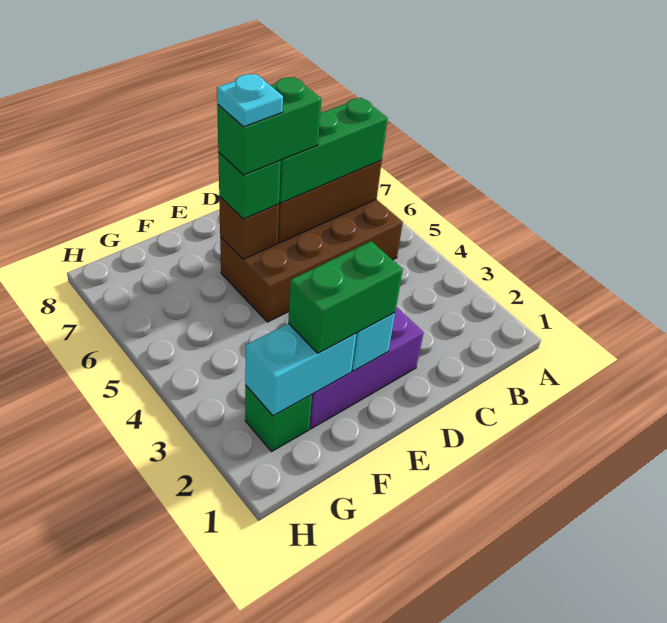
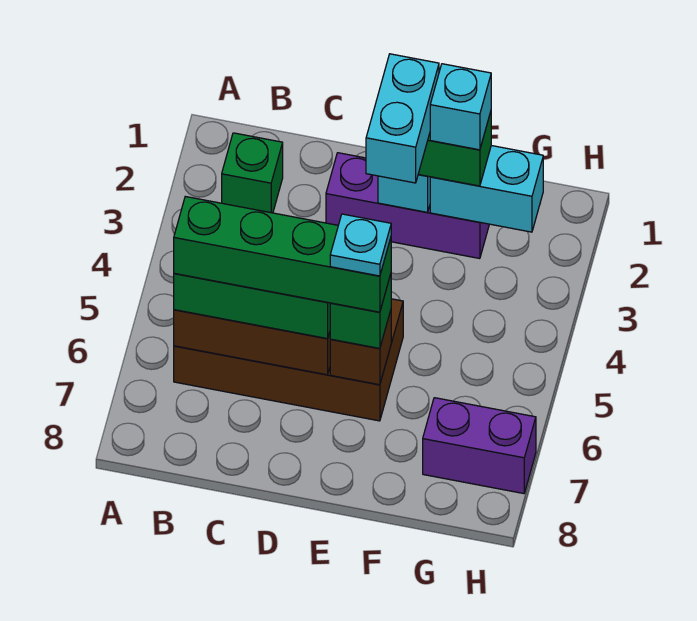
green 1x2 brick [217,77,321,175] -> green 1x4 brick [174,196,391,312]
none -> cyan 1x2 brick [366,54,439,183]
none -> cyan 1x1 brick [430,64,491,150]
green 1x1 brick [245,385,312,451] -> green 1x1 brick moved to [222,133,283,213]
none -> purple 1x2 brick [423,398,536,494]

